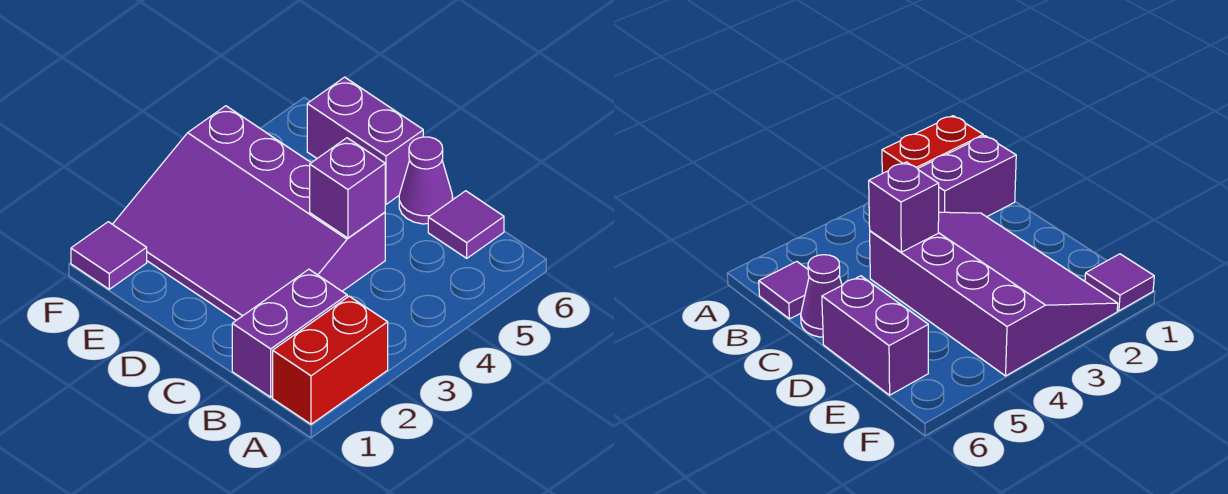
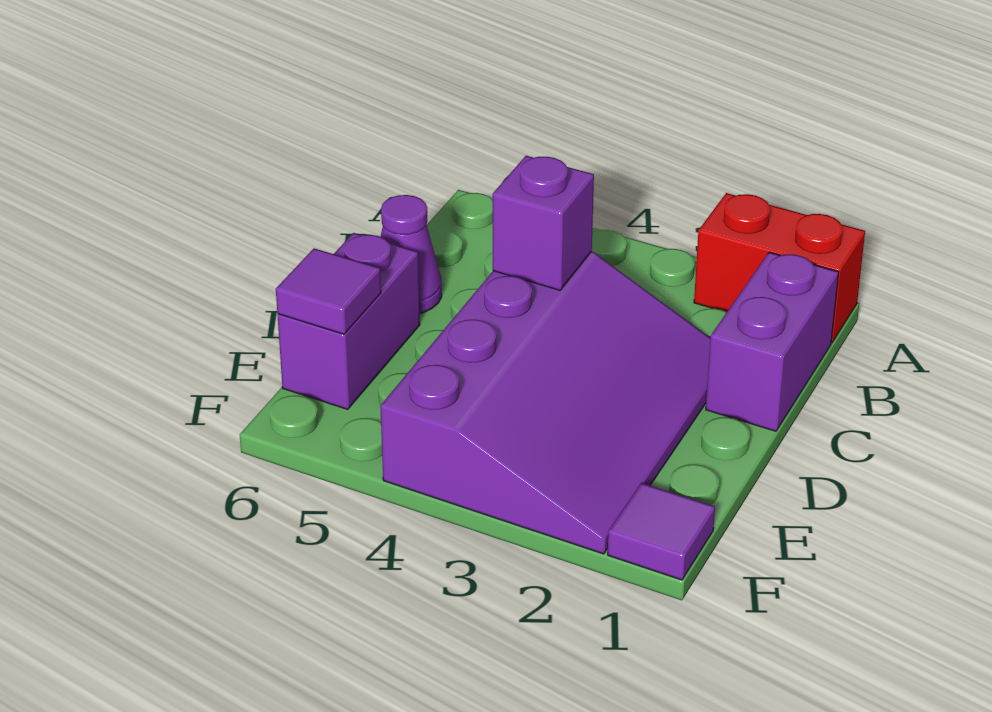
purple 1x2 brick [232,269,347,397] -> purple 1x2 brick turned to [706,252,839,431]
purple 1x1 tile [428,191,504,258] -> purple 1x1 tile moved to [276,248,381,334]

